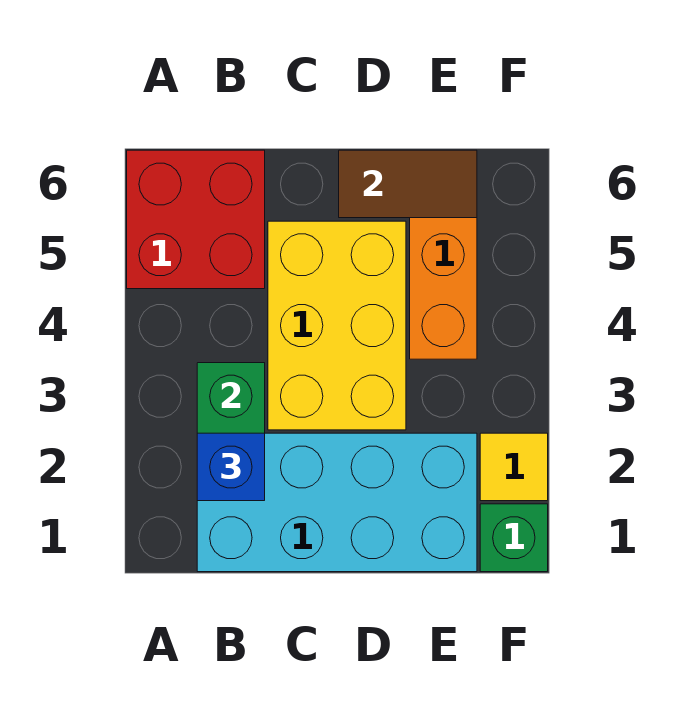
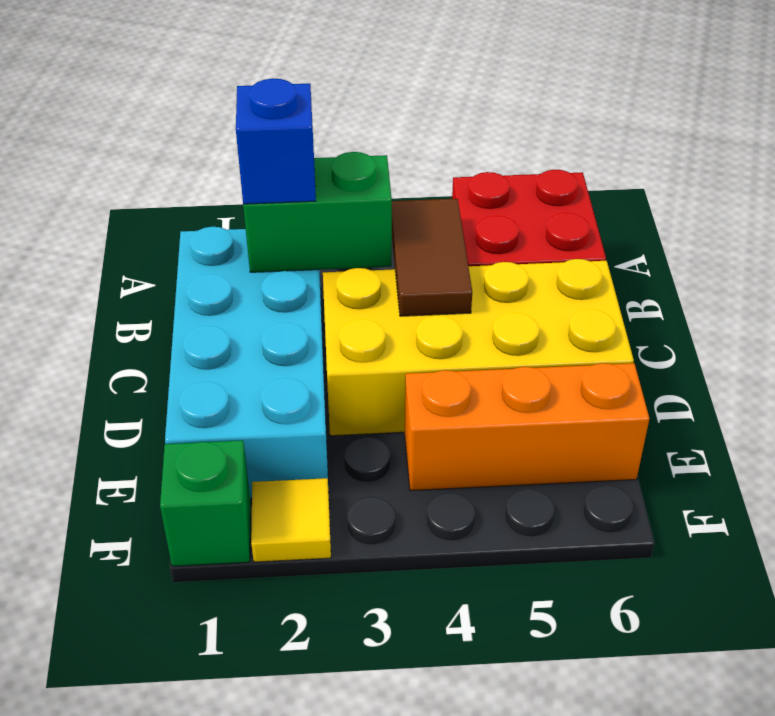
yellow 2x3 brick [268,221,406,430] -> yellow 2x4 brick [323,259,634,436]
brown 1x2 tile [339,150,477,218] -> brown 1x2 tile moved to [392,199,472,316]

